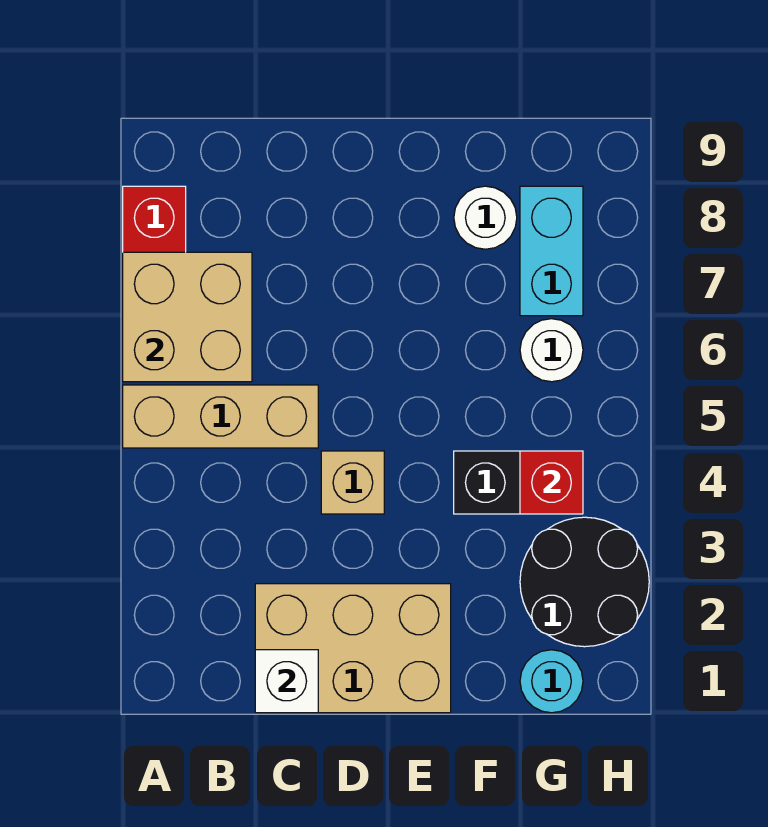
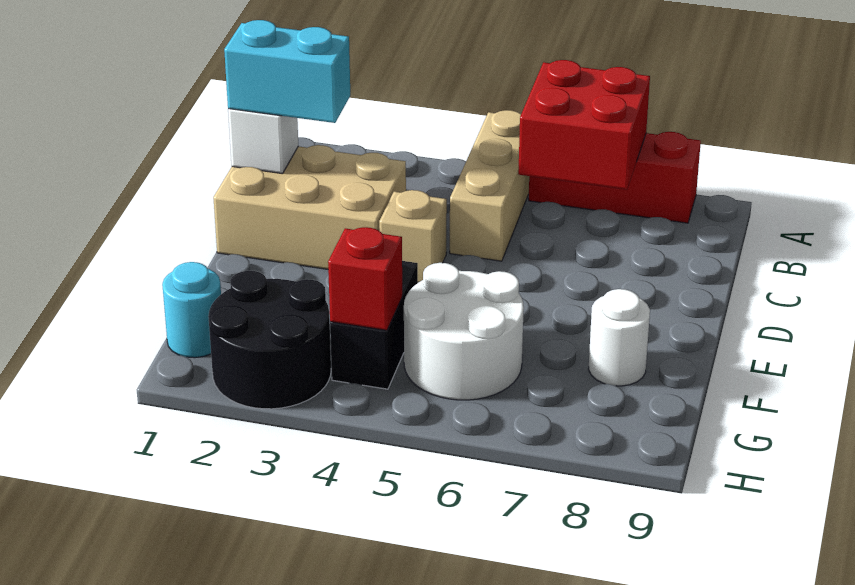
tan 2x2 brick [123,252,252,382] -> red 2x2 brick [518,60,650,190]
tan 2x3 brick [255,584,451,713] -> tan 2x3 brick turned to [213,145,406,269]
white 1x1 round brick [520,319,583,382] -> white 2x2 round brick [404,263,524,400]
cyan 1x2 brick [520,186,583,316] -> cyan 1x2 brick moved to [224,20,350,123]

